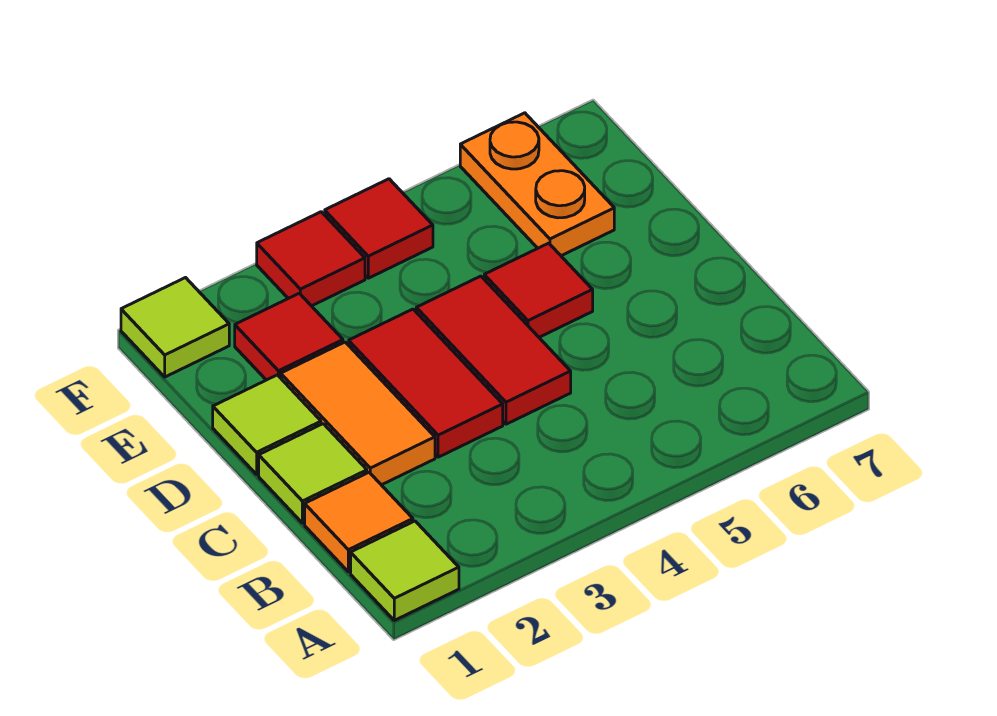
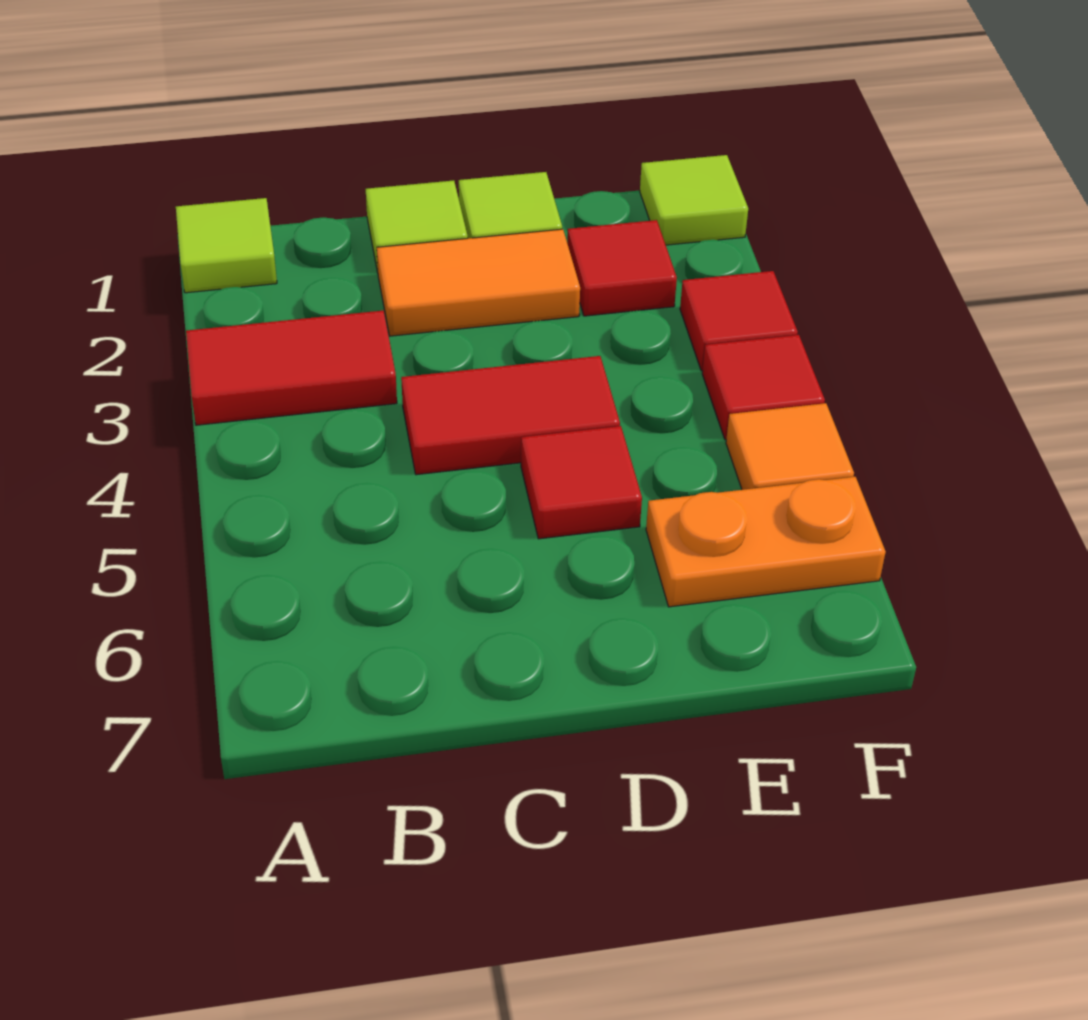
orange 1x1 tile [305,472,413,572] -> orange 1x1 tile moved to [726,403,854,490]
red 1x2 tile [349,309,503,457] -> red 1x2 tile moved to [186,310,397,425]

